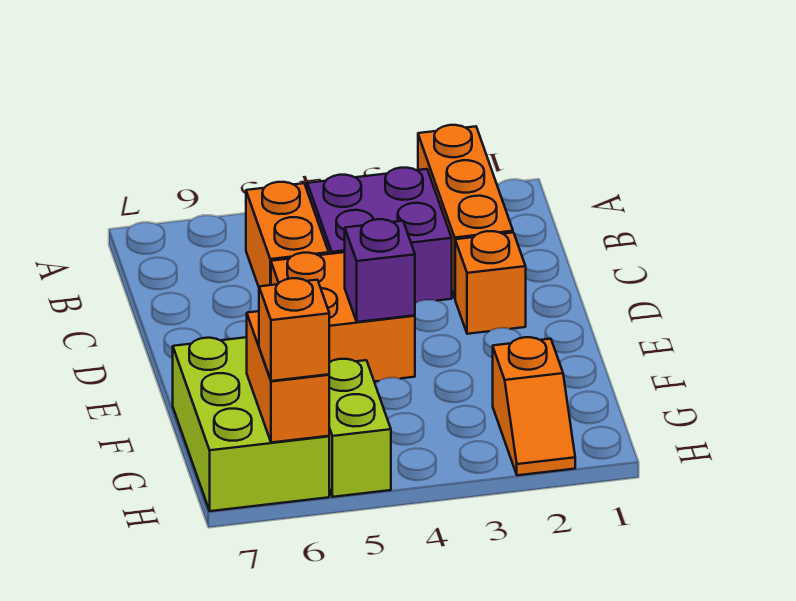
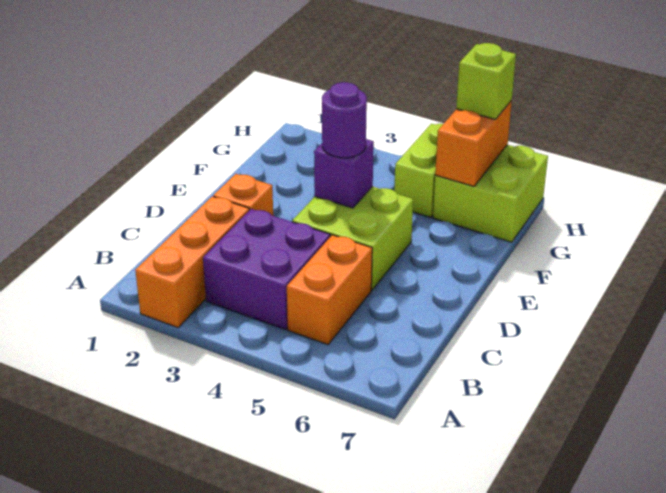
orange 2x2 brick [271,252,415,382] -> lime 2x2 brick [292,187,413,290]
none -> purple 1x1 round brick [322,82,367,158]
lime 2x3 brick [173,337,329,511] -> lime 2x2 brick [433,145,548,242]
orange 1x2 slope [493,337,575,475] -> none
orange 1x1 brick [259,278,329,381] -> lime 1x1 brick [456,43,516,119]

